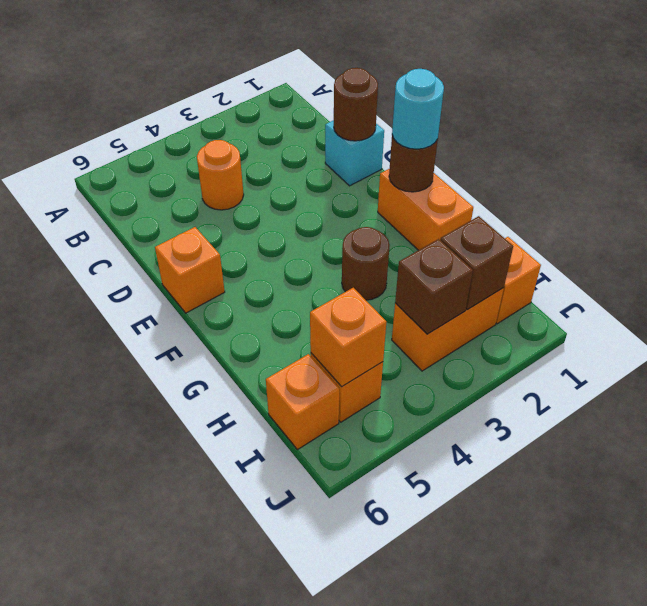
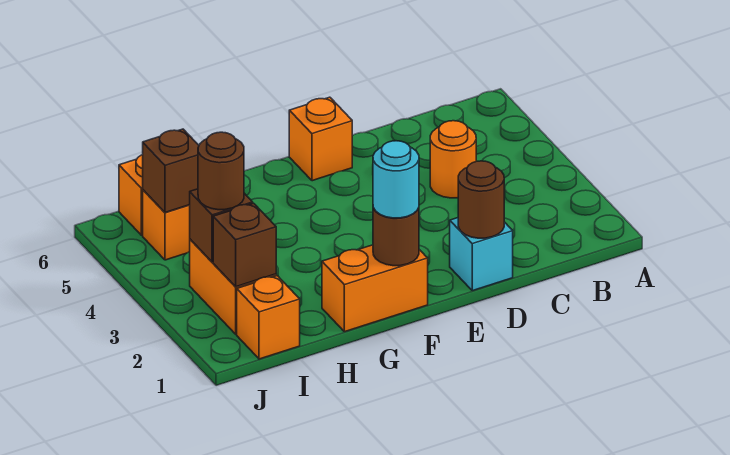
brown 1x1 round brick [342,227,390,300] -> brown 1x1 round brick moved to [198,132,244,210]
orange 1x1 brick [310,288,386,387] -> brown 1x1 brick [143,129,199,212]

